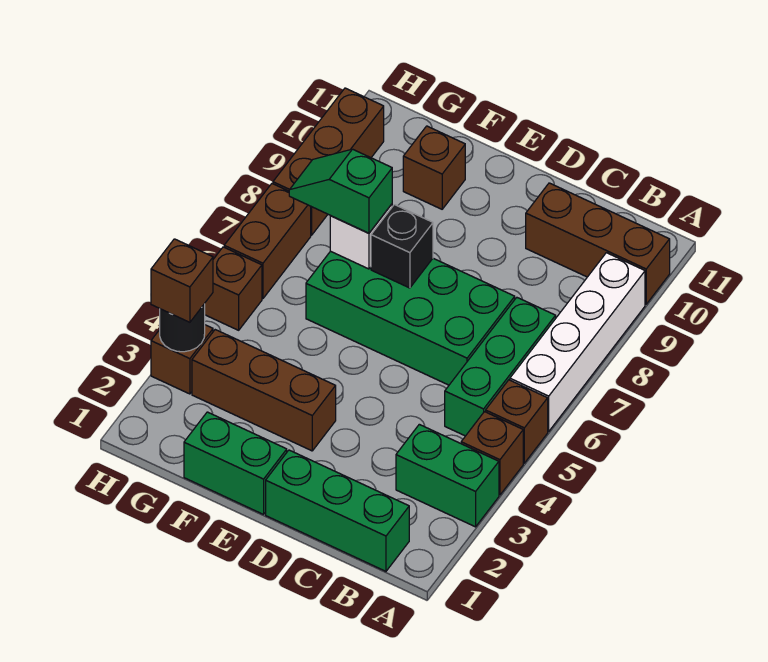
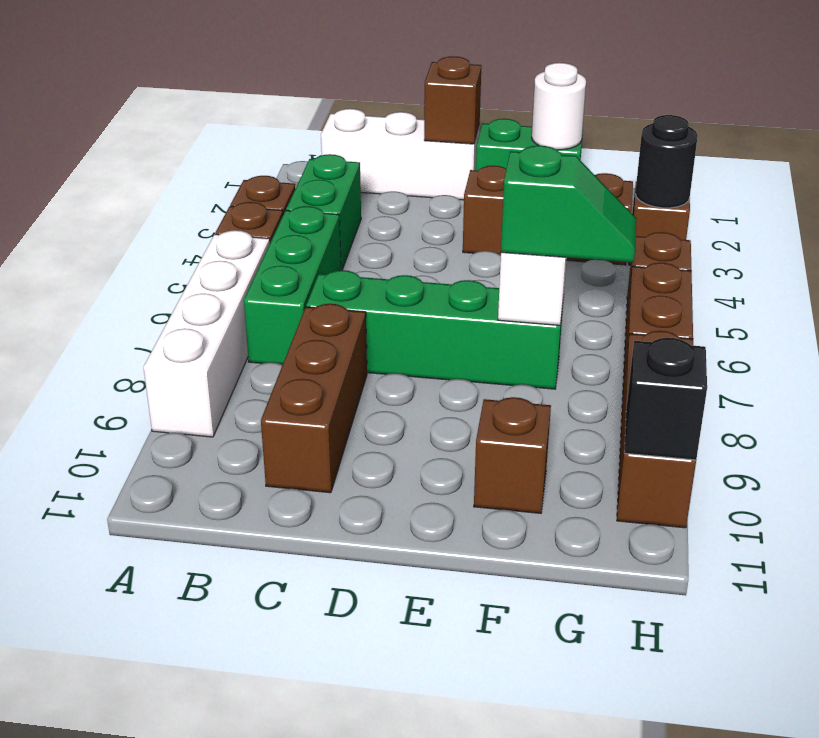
green 1x2 brick [396,424,499,527] -> green 1x2 brick turned to [286,154,361,270]
brown 1x3 brick [526,183,670,304] -> brown 1x3 brick turned to [261,304,367,493]
green 1x3 brick [266,450,409,571] -> white 1x3 brick [321,109,480,200]
green 2x4 brick [306,251,515,385] -> green 1x4 brick [306,270,564,389]
black 1x1 brick [371,205,433,288] -> black 1x1 brick moved to [624,338,707,460]
none -> white 1x1 round brick [532,63,586,150]
brown 1x1 brick [151,239,213,322] -> brown 1x1 brick moved to [424,56,481,144]

